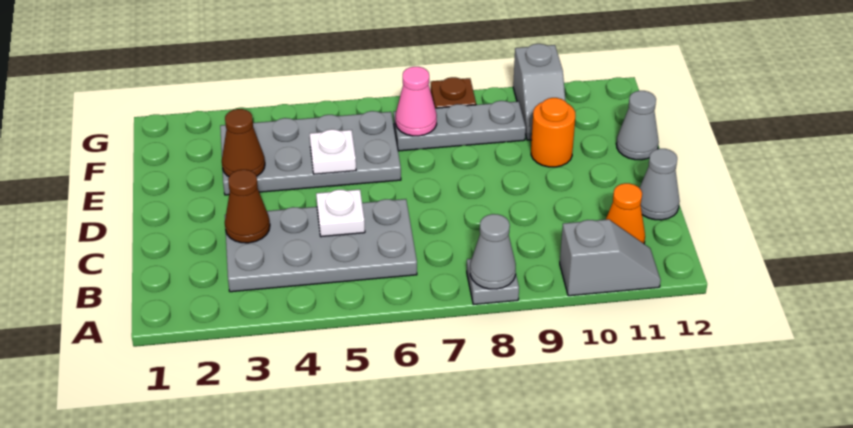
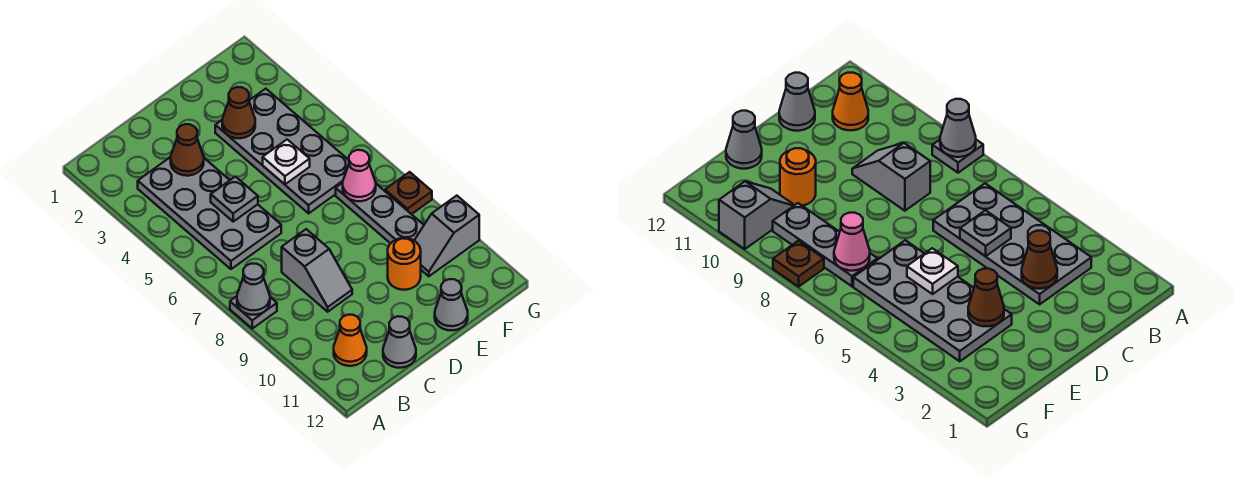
grey 1x2 slope [560,219,661,296] -> grey 1x2 slope moved to [282,229,352,312]
white 1x1 plate [316,189,365,237] -> grey 1x1 plate [211,177,258,221]

